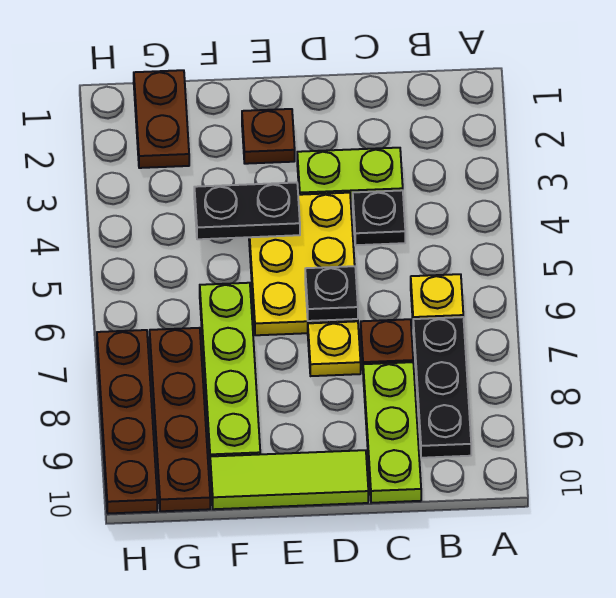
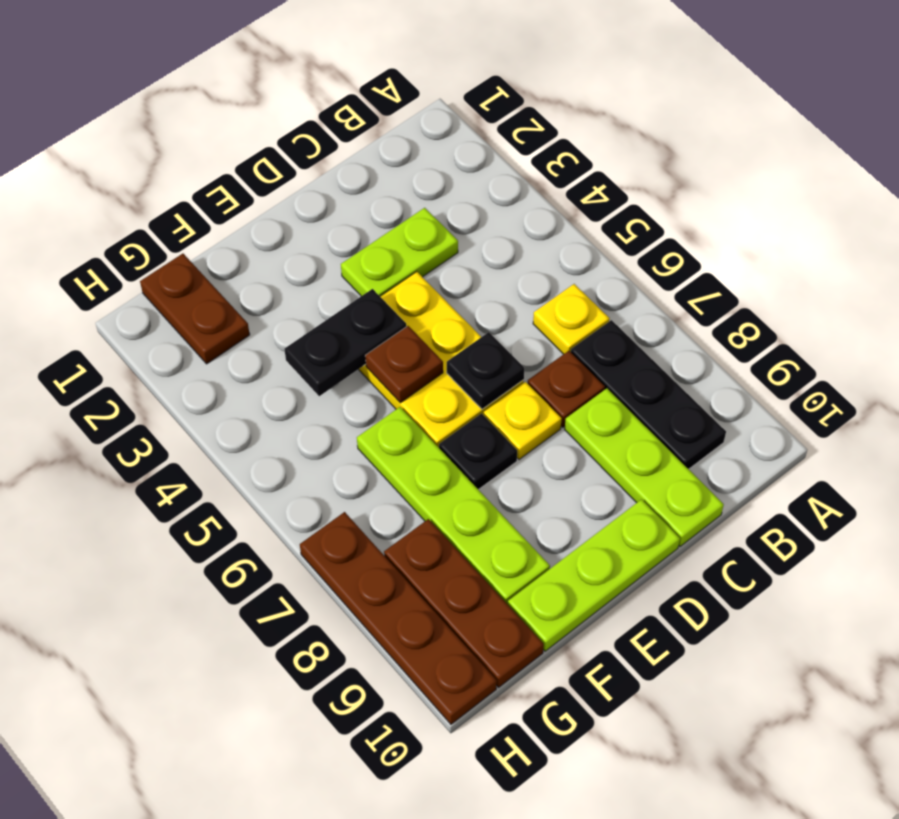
black 1x1 plate [353,190,405,245] -> black 1x1 plate moved to [439,414,517,490]
lime 1x3 tile [210,450,368,509] -> lime 1x3 plate [508,499,680,651]
brown 1x1 plate [242,109,295,164] -> brown 1x1 plate moved to [365,326,443,403]
brown 1x4 plate [150,328,210,511] -> brown 1x3 plate [384,519,544,687]

